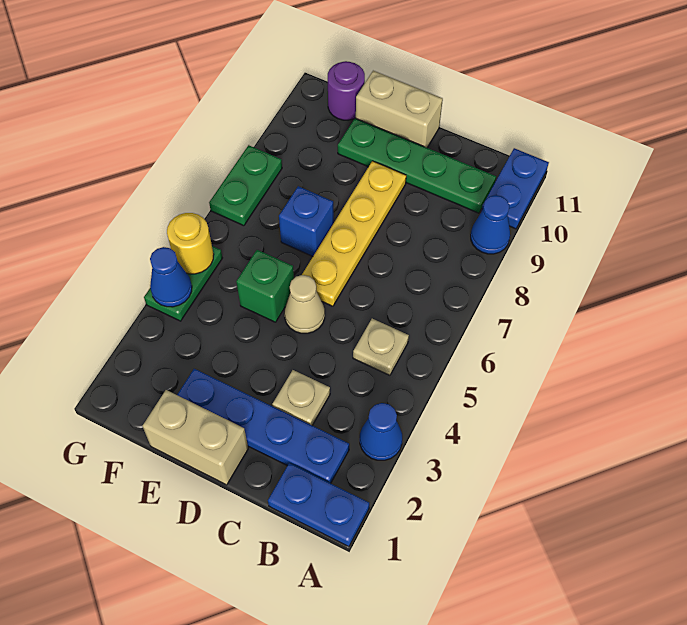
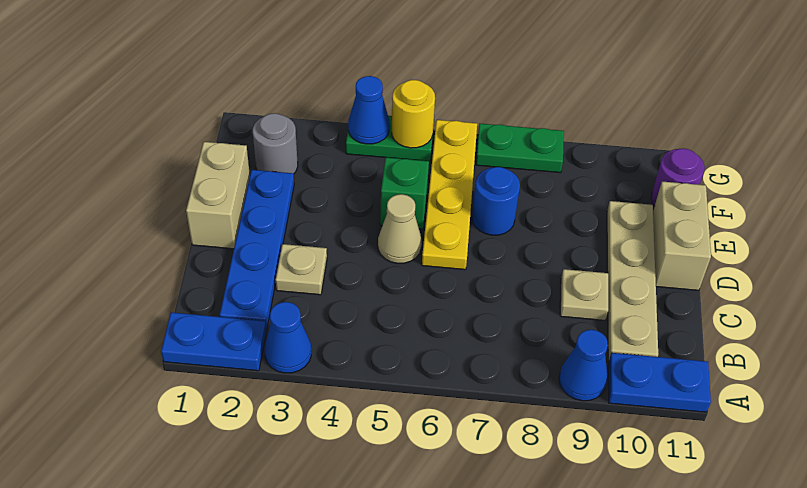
blue 1x2 plate [268,463,369,547] -> blue 1x2 plate turned to [161,312,267,371]
tan 1x1 plate [353,319,409,375] -> tan 1x1 plate moved to [560,269,608,320]
green 1x4 plate [338,118,496,213] -> tan 1x4 plate [607,201,658,361]
yellow 1x4 plate [302,161,406,306] -> yellow 1x4 plate turned to [422,120,477,270]
blue 1x1 brick [279,186,334,256] -> blue 1x1 round brick [472,167,520,235]
none -> grey 1x1 round brick [253,113,298,174]

